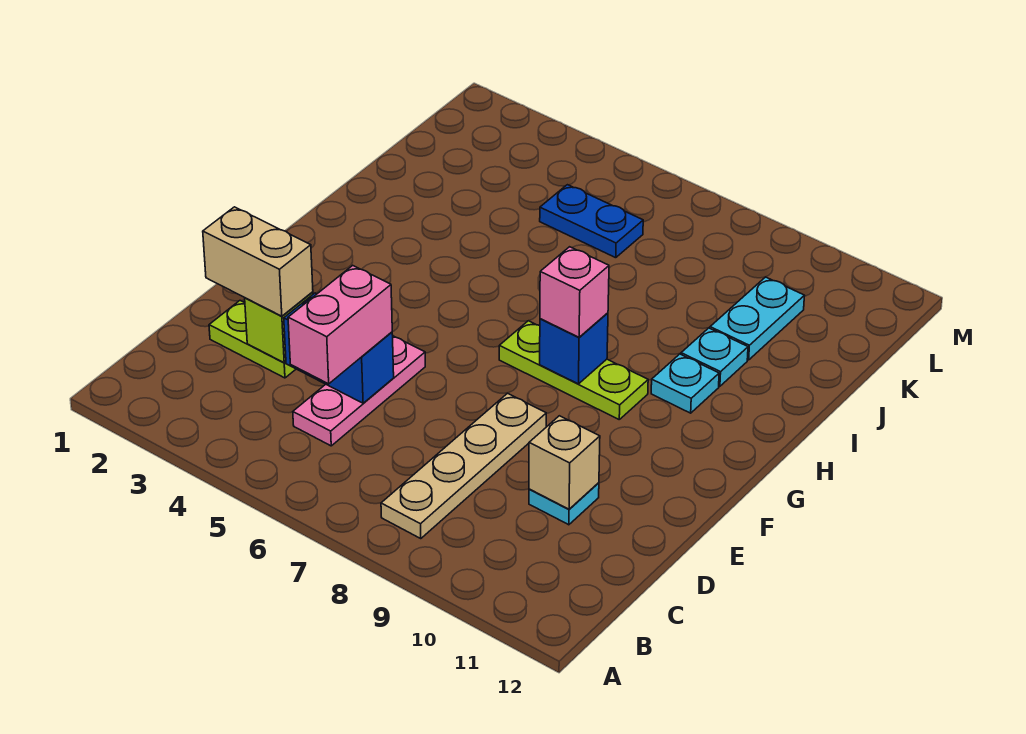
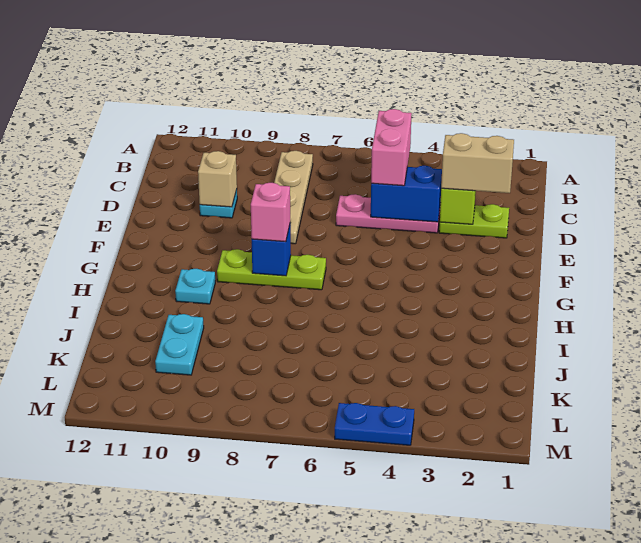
pink 1x3 plate [293,336,425,446] -> pink 1x3 plate turned to [336,194,440,233]
cyan 1x1 plate [681,328,748,386] -> none
blue 1x2 plate [540,185,643,258] -> blue 1x2 plate moved to [335,403,414,445]

